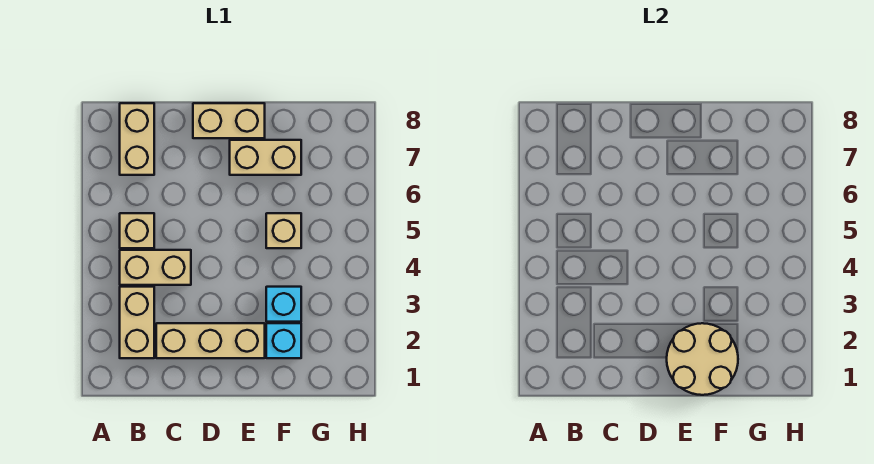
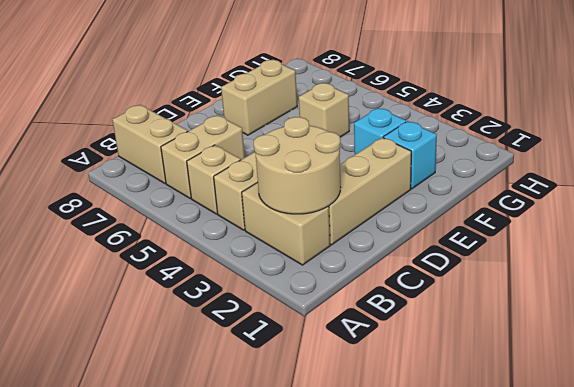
tan 1x2 brick [193,103,265,138] -> tan 1x2 brick moved to [161,115,245,199]
tan 2x2 round brick [667,323,738,395] -> tan 2x2 round brick moved to [254,117,341,214]

